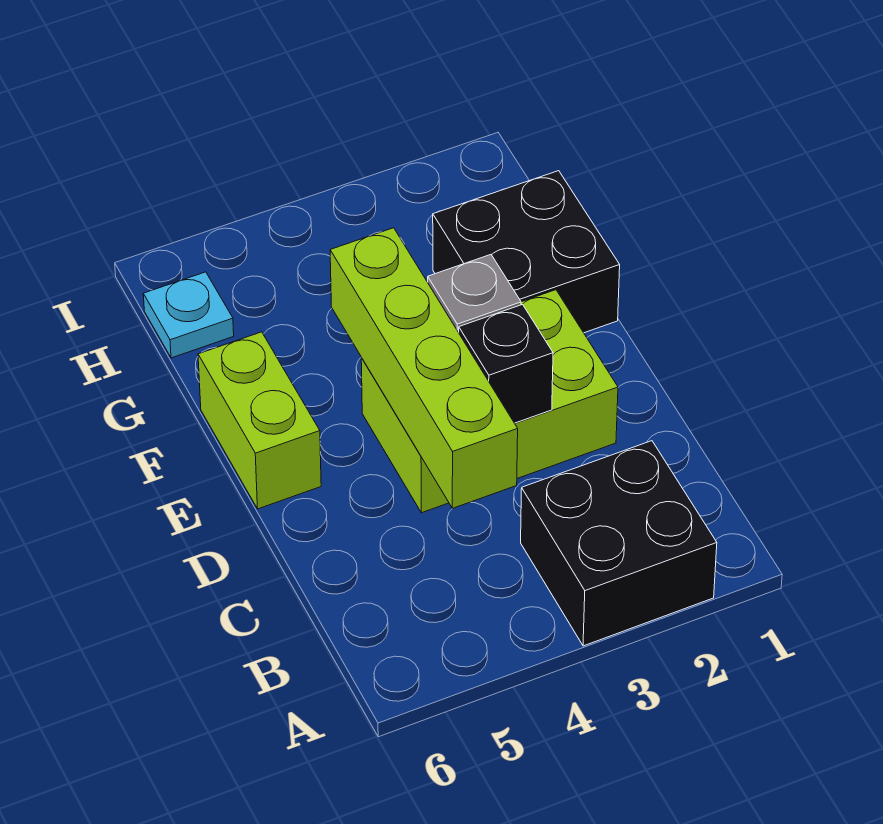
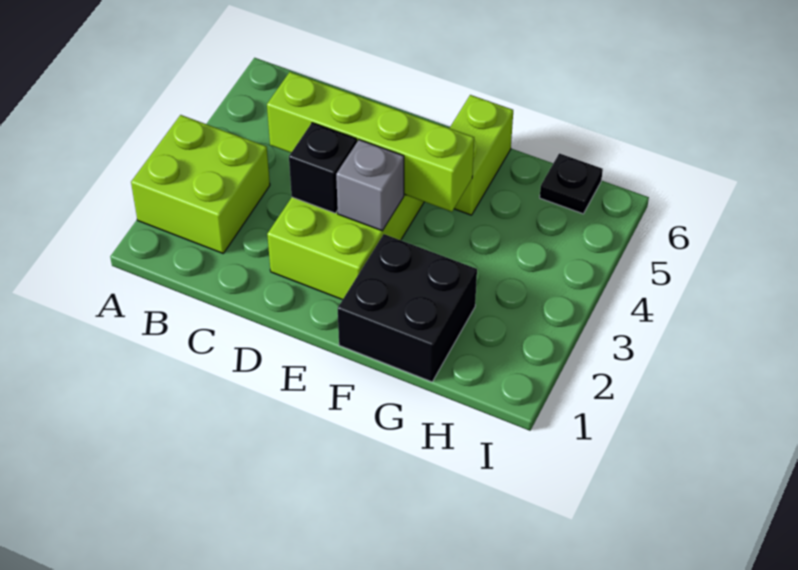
black 2x2 brick [521,441,717,646] -> lime 2x2 brick [131,115,270,253]
lime 1x2 brick [198,332,321,509] -> lime 1x2 brick turned to [450,95,513,215]
cyan 1x1 plate [143,272,234,358] -> black 1x1 plate [540,153,603,214]

